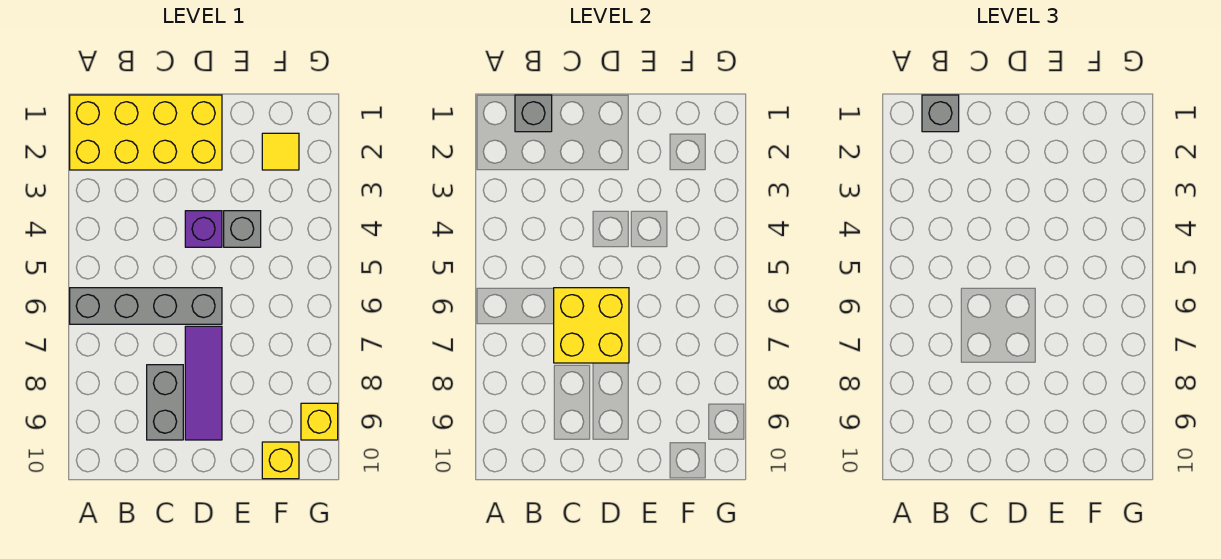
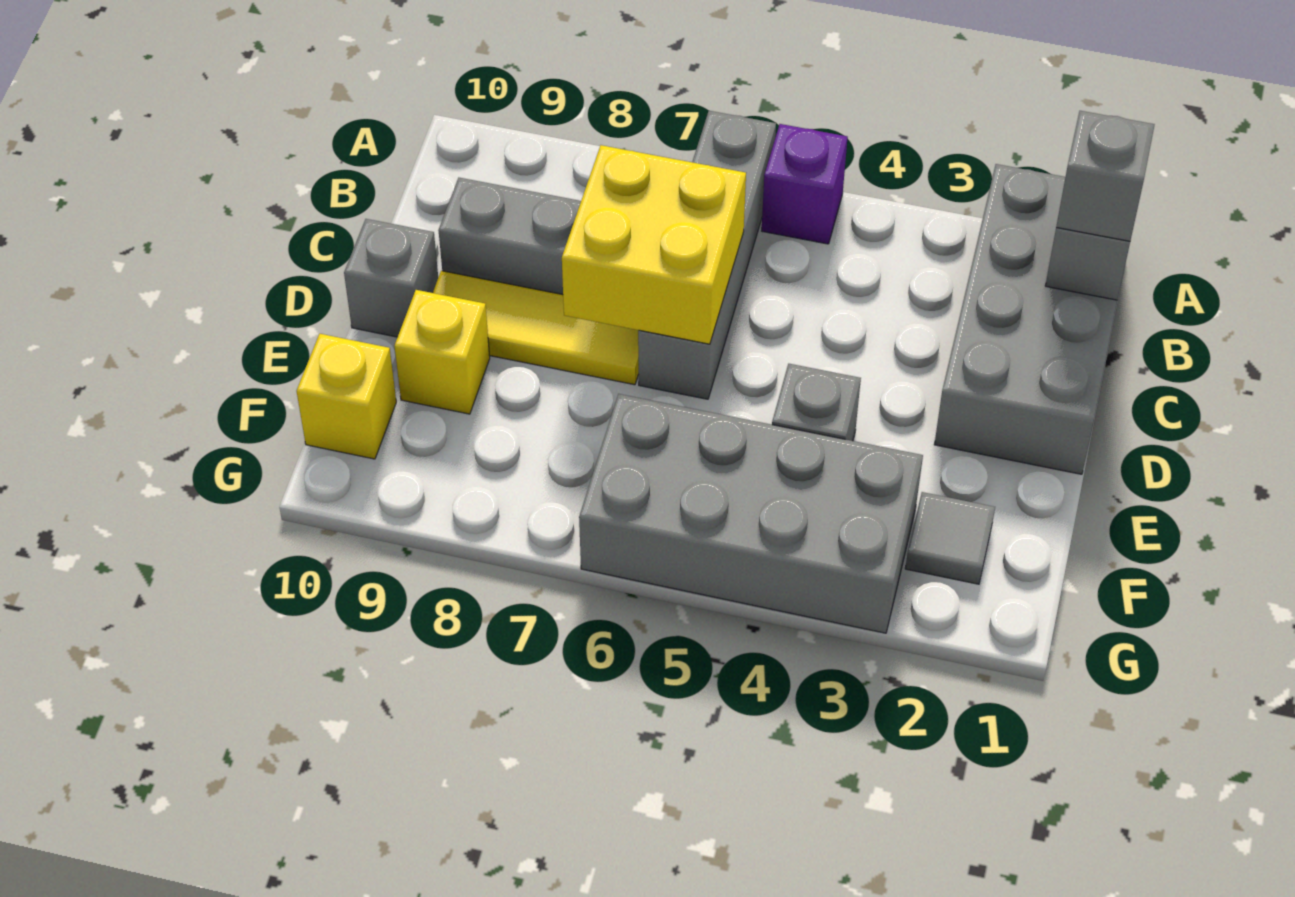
yellow 2x4 brick [70,95,222,170] -> grey 2x4 brick [934,164,1117,474]
purple 1x1 brick [185,211,222,247] -> purple 1x1 brick moved to [762,124,848,244]
purple 1x3 tile [185,326,222,440] -> yellow 1x3 tile [433,271,639,385]
none -> grey 1x1 brick [344,219,438,337]
yellow 1x1 tile [262,133,299,170] -> grey 1x1 tile [905,492,995,584]
none -> grey 2x4 brick [579,394,923,633]
yellow 1x1 brick [301,403,338,440] -> yellow 1x1 brick moved to [394,290,490,414]

